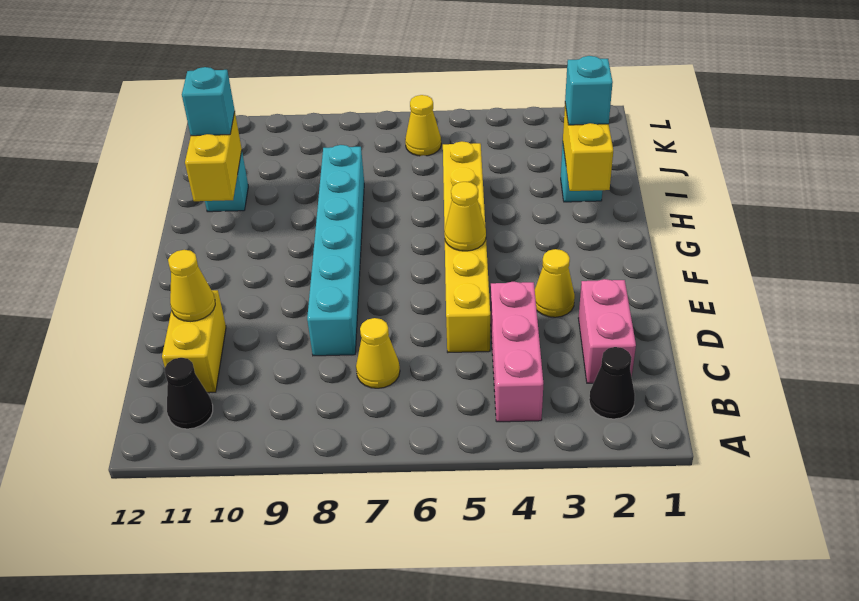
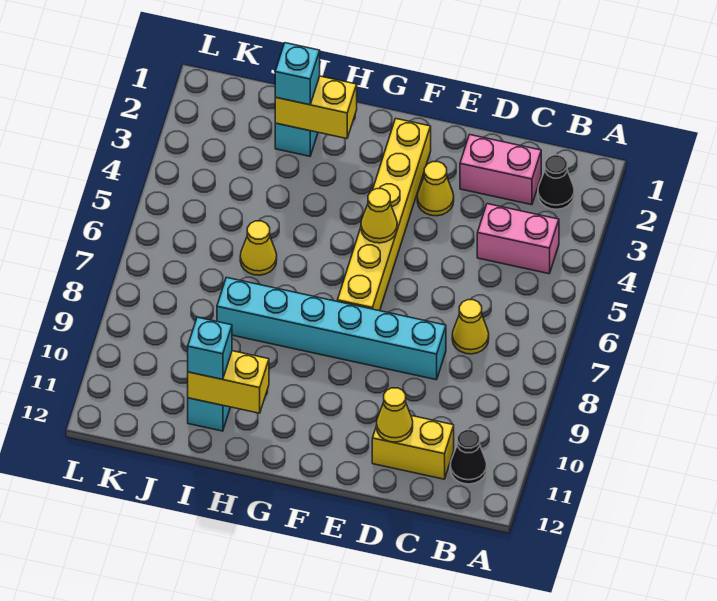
pink 1x3 brick [491,282,543,422] -> pink 1x2 brick [477,204,559,274]
yellow 1x6 brick [443,141,490,352] -> yellow 1x6 brick turned to [337,119,431,311]
yellow 1x1 cone [405,95,441,156] -> yellow 1x1 cone moved to [240,221,277,275]

